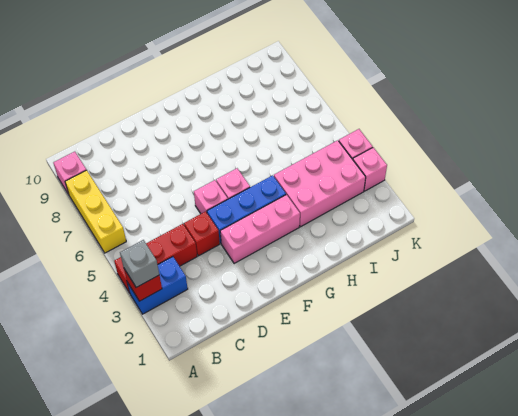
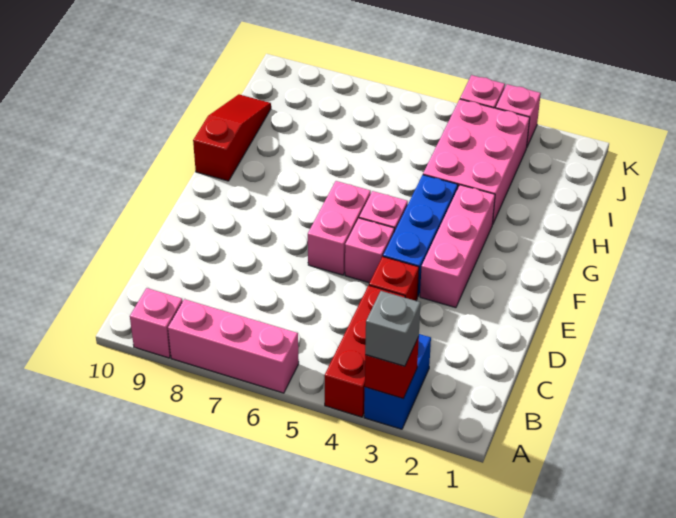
yellow 1x3 brick [65,170,126,253] -> pink 1x3 brick [168,299,299,393]
none -> pink 1x2 brick [308,181,371,275]
none -> red 1x3 slope [193,94,271,181]

